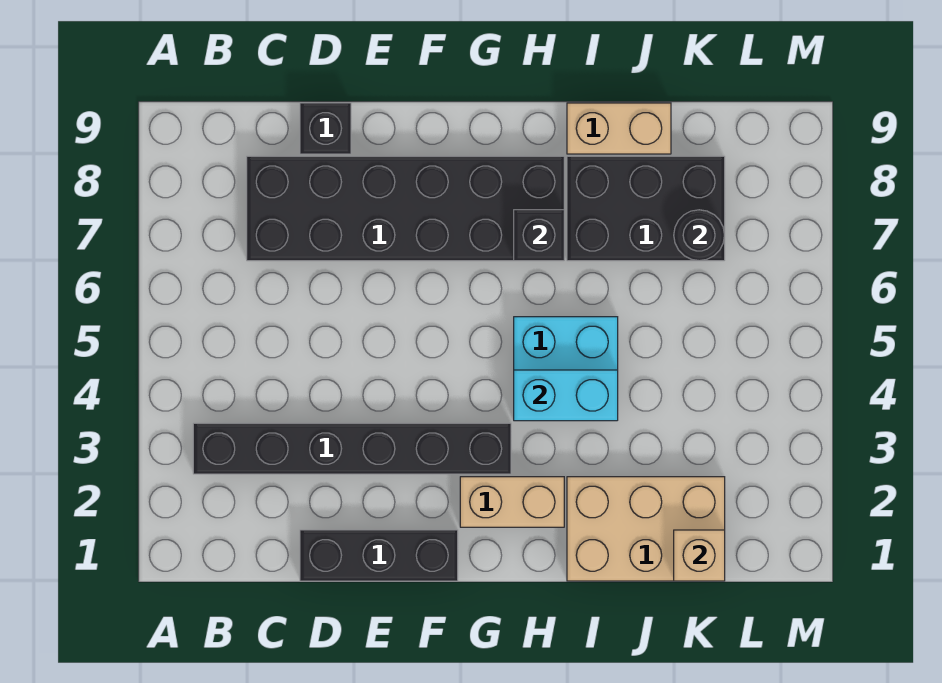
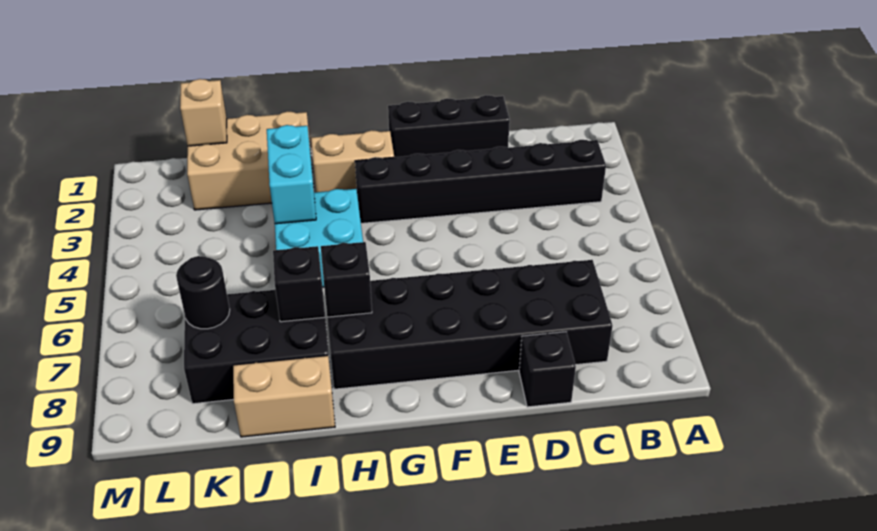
cyan 1x2 brick [514,370,618,421] -> cyan 1x2 brick turned to [267,125,316,224]
none -> black 1x1 brick [273,246,325,322]

